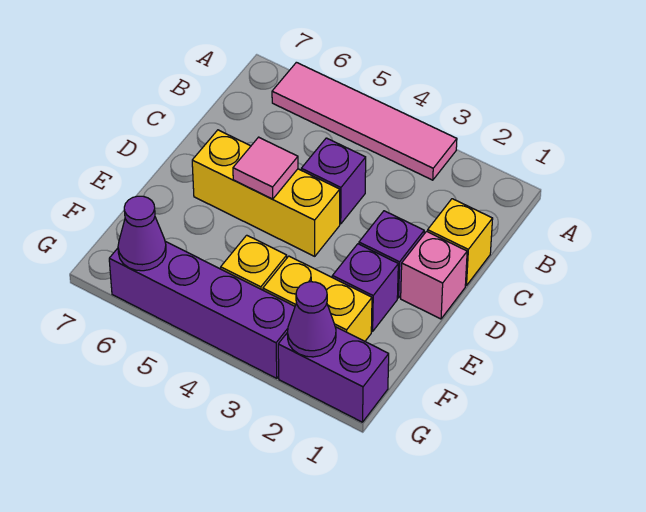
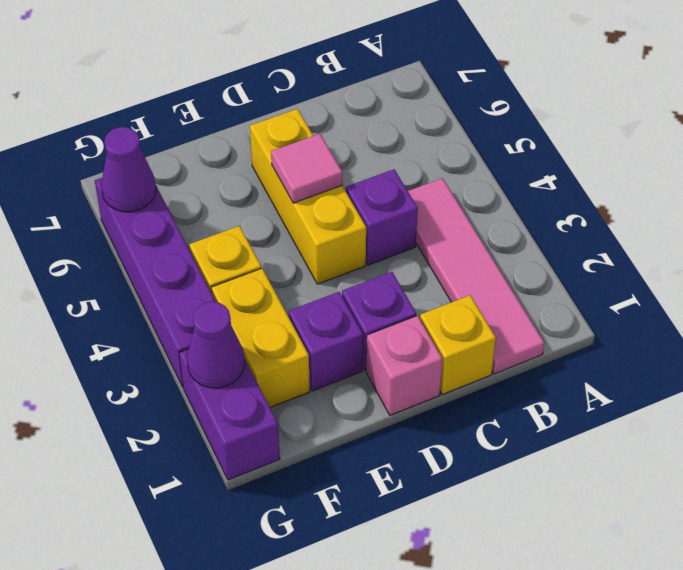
pink 1x4 tile [272,62,457,180] -> pink 1x4 tile moved to [408,178,544,374]

